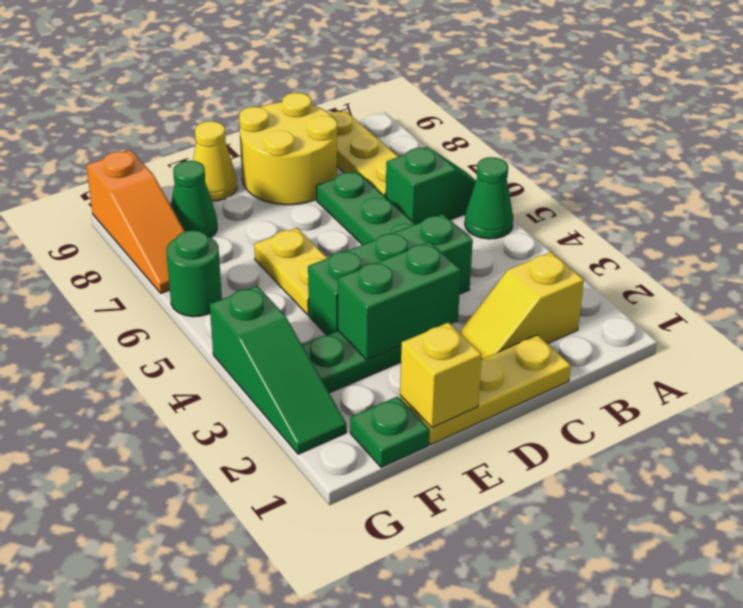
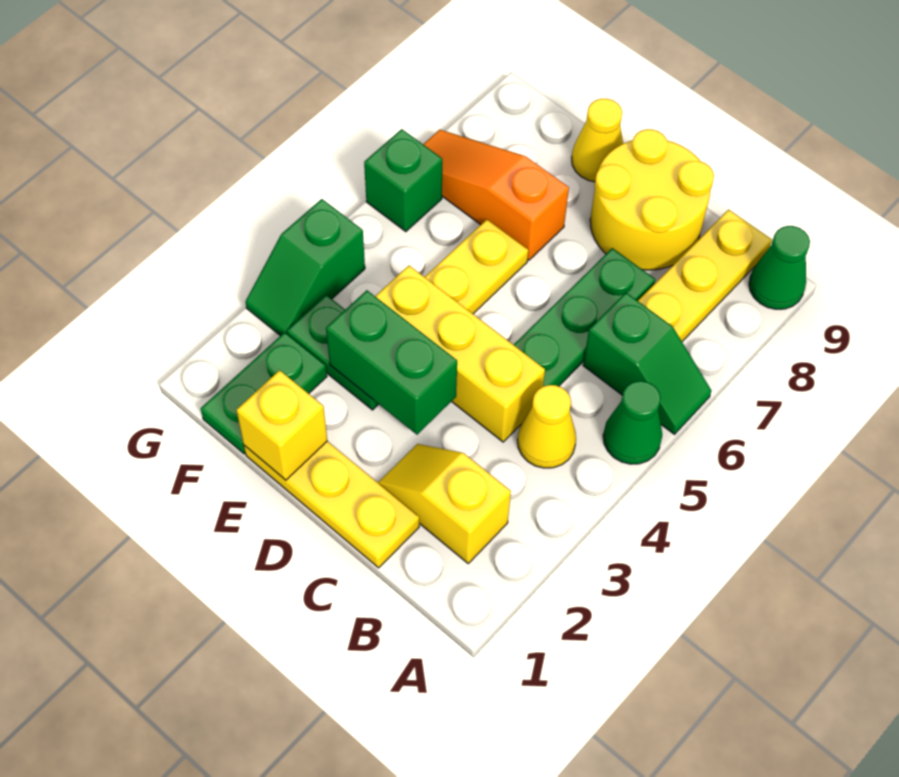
none -> yellow 1x1 cone [518,385,576,468]
green 1x3 brick [308,214,473,335] -> yellow 1x3 brick [375,266,545,442]
green 1x1 plate [350,396,429,467] -> green 1x2 plate [201,332,327,454]
green 1x1 cone [171,161,217,237] -> green 1x1 cone moved to [749,226,810,309]
green 1x3 slope [210,286,346,454] -> green 1x2 slope [245,199,365,336]
green 1x1 round brick [166,230,222,317] -> green 1x1 brick [364,129,442,232]
orange 1x3 slope [86,150,185,293] -> orange 1x3 slope turned to [423,130,569,260]

